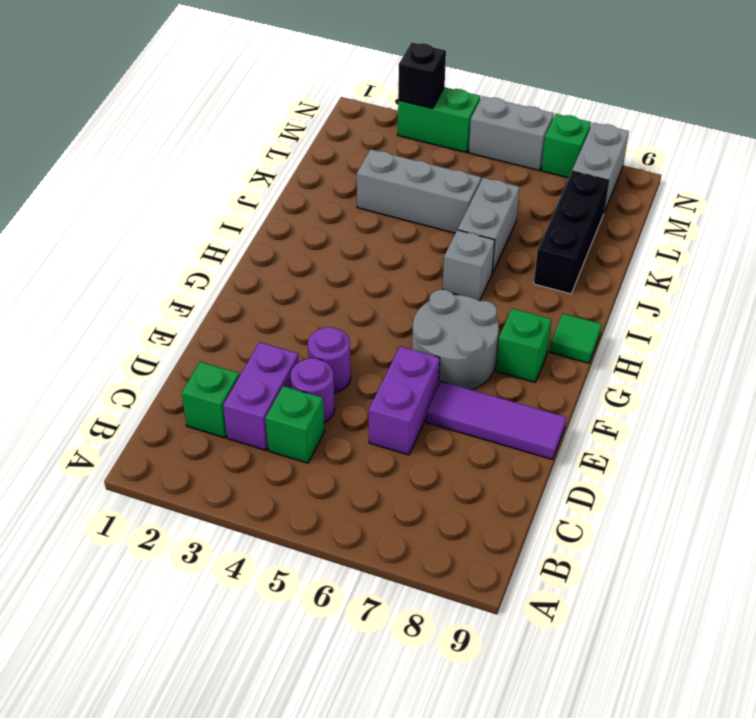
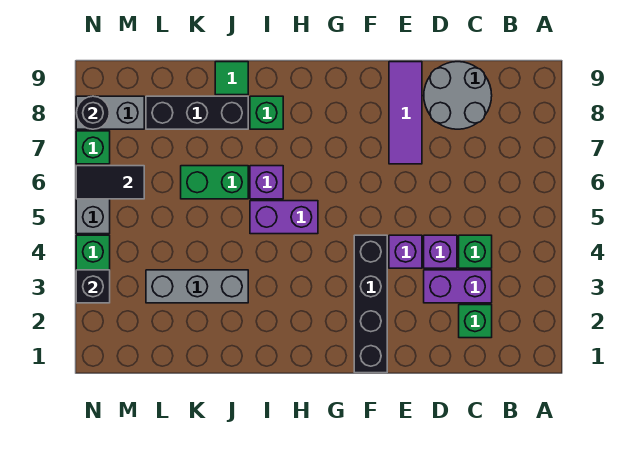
purple 1x1 round brick [290,358,335,423] -> purple 1x1 brick [424,235,457,268]
purple 1x2 brick [369,346,440,455] -> purple 1x2 brick moved to [250,201,318,234]
purple 1x1 round brick [308,327,351,393] -> purple 1x1 brick [389,235,422,268]
none -> black 1x4 brick [354,235,387,373]
grey 2x2 round brick [412,290,499,390] -> grey 2x2 round brick moved to [424,62,492,129]
green 1x1 brick [496,308,552,382] -> green 1x1 brick moved to [250,96,283,129]
green 1x1 tile [550,314,602,363] -> green 1x1 tile moved to [215,62,248,95]
grey 1x1 brick [443,230,495,301] -> purple 1x1 brick [250,166,283,199]
grey 1x2 brick [458,178,520,273] -> green 1x2 brick [181,166,248,199]
grey 1x3 brick [357,149,481,233] -> grey 1x3 brick turned to [146,270,248,303]
none -> black 1x2 tile [76,166,144,199]
none -> black 1x1 round brick [76,96,109,129]

